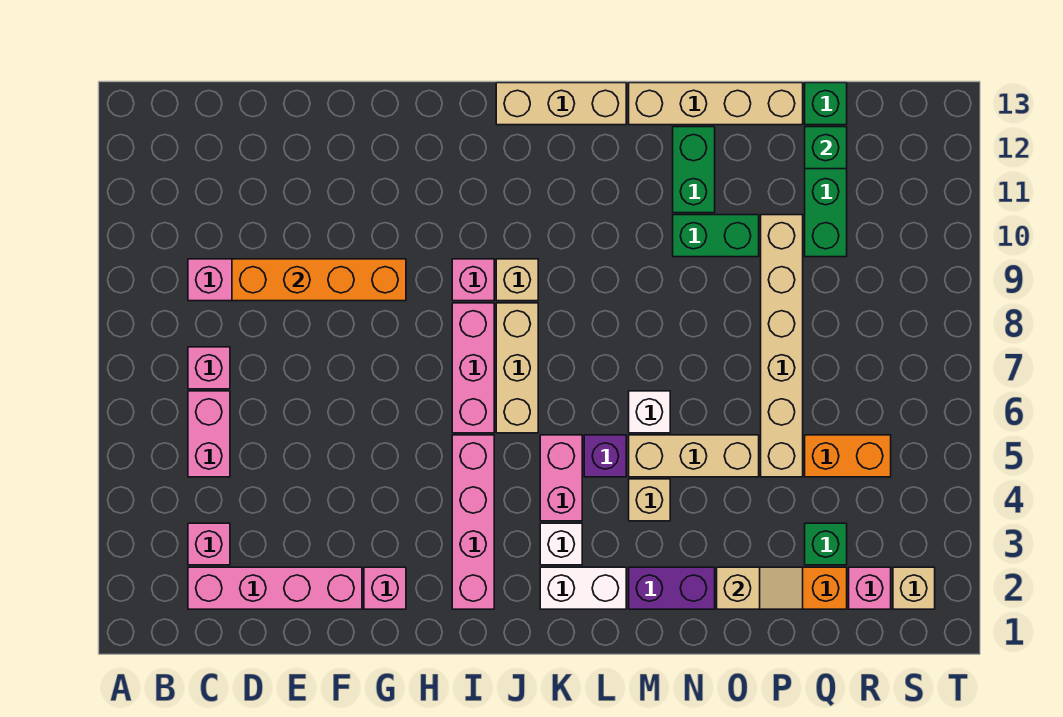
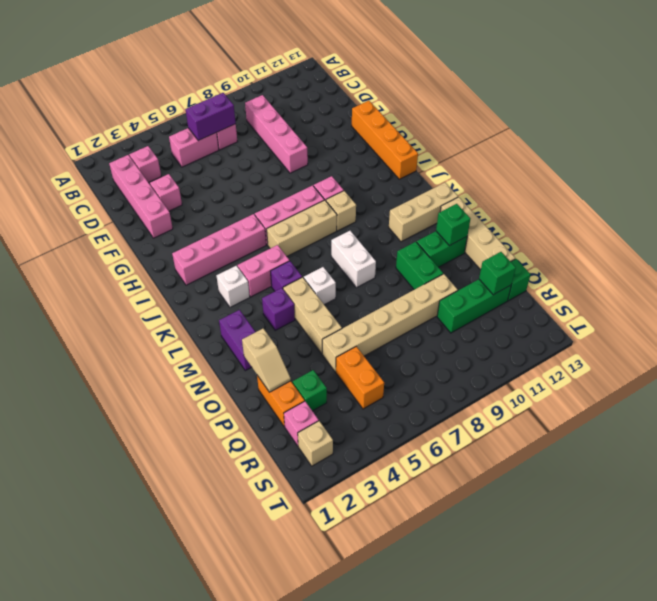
none -> purple 1x2 brick [185,93,236,141]
orange 1x4 brick [232,259,406,301] -> orange 1x4 brick moved to [352,101,418,179]
pink 1x1 brick [364,567,406,609] -> pink 1x1 brick moved to [150,174,182,211]
tan 1x3 brick [496,83,626,125] -> tan 1x3 brick turned to [389,183,458,242]
white 1x2 brick [540,567,626,609] -> white 1x2 brick moved to [331,231,376,288]
tan 1x1 brick [629,479,670,521] -> purple 1x1 brick [262,288,295,330]
none -> green 1x1 brick [436,204,470,246]

